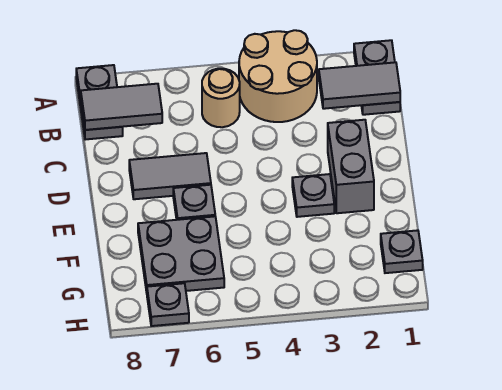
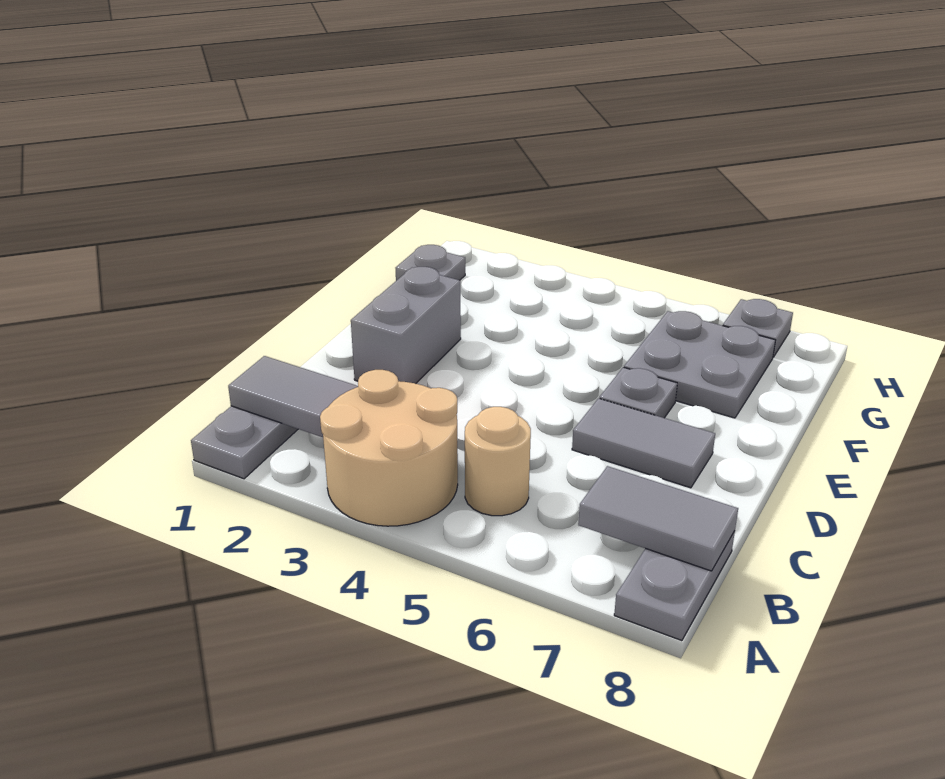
grey 1x1 plate [292,174,334,217] -> none

